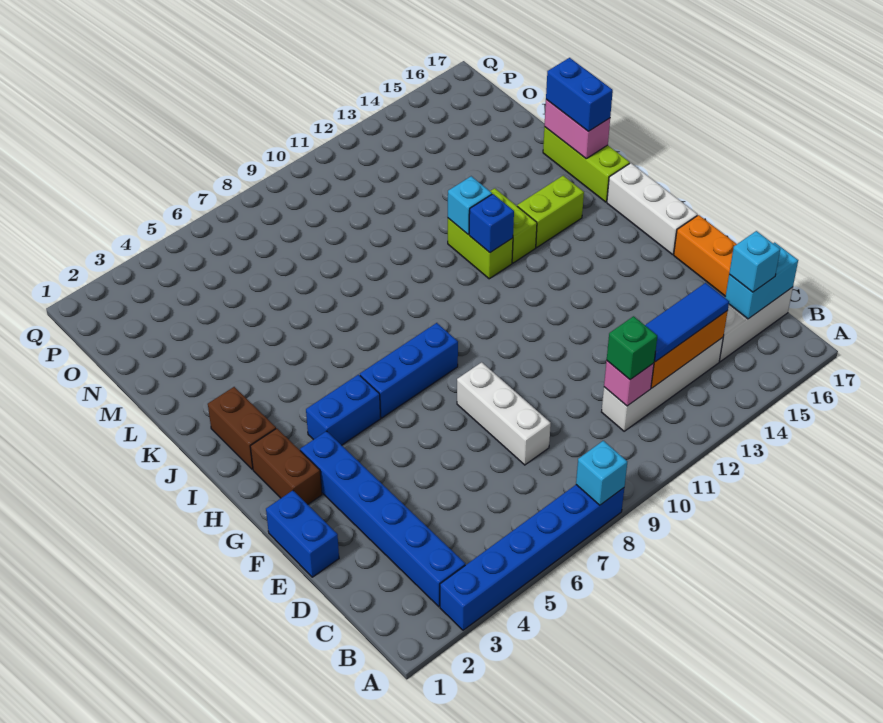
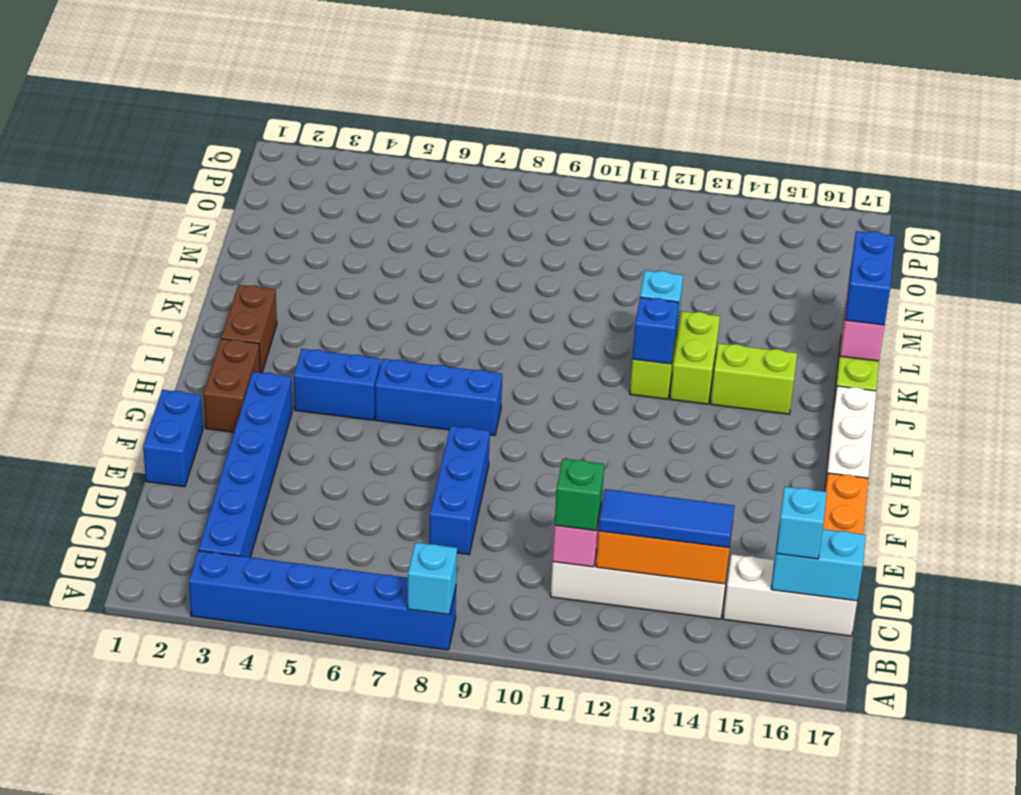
white 1x3 brick [457,362,551,465] -> blue 1x3 brick [429,426,490,554]

